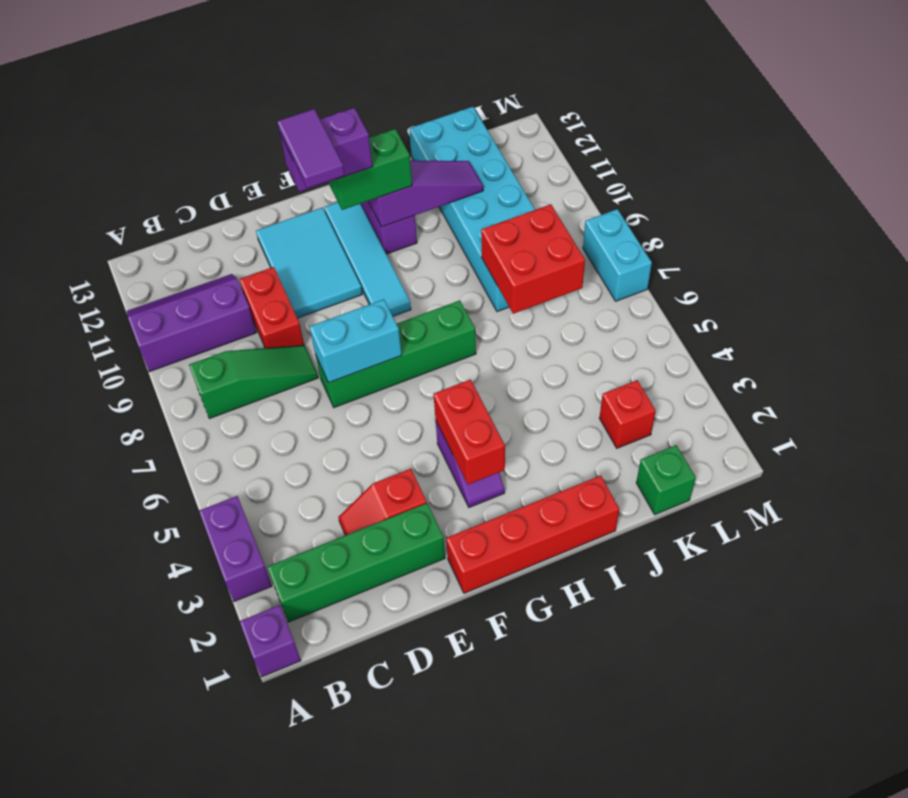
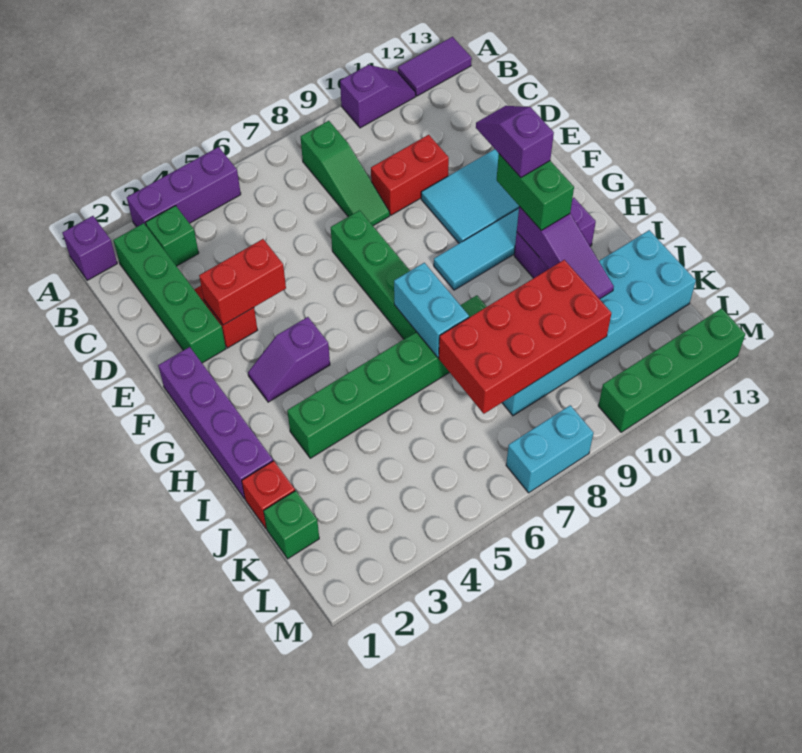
purple 1x2 brick [199,496,272,601] -> purple 1x3 brick [127,147,241,227]
purple 2x3 slope [127,274,256,372] -> purple 1x2 slope [340,65,416,128]
none -> green 1x1 brick [146,206,199,266]
cyan 1x2 brick [310,299,402,383] -> cyan 1x2 brick moved to [394,263,469,357]
red 1x4 brick [446,476,619,593] -> purple 1x4 brick [158,347,273,499]
purple 1x2 tile [277,109,345,188] -> purple 1x2 tile moved to [398,37,472,96]
purple 1x2 brick [280,108,373,192] -> purple 1x2 slope [476,106,554,177]
red 1x2 brick [433,380,505,484] -> red 1x2 brick moved to [199,239,286,325]
none -> green 1x6 brick [287,295,487,458]
red 2x2 brick [481,204,585,314] -> red 2x4 brick [439,260,611,414]
red 1x1 brick [599,380,656,448] -> red 1x1 brick moved to [242,461,295,528]
none -> green 1x4 brick [598,308,745,432]

